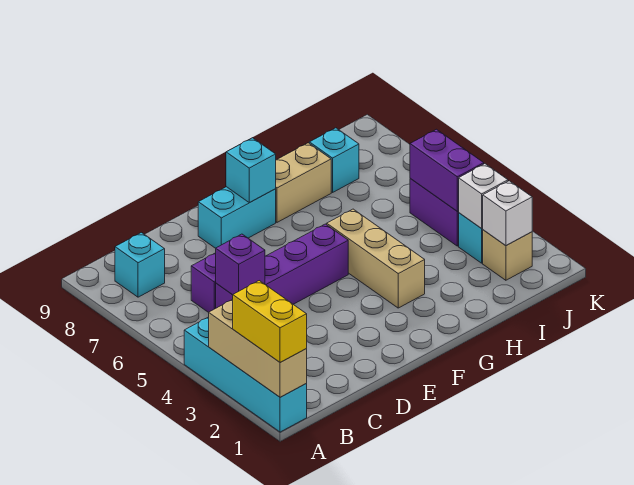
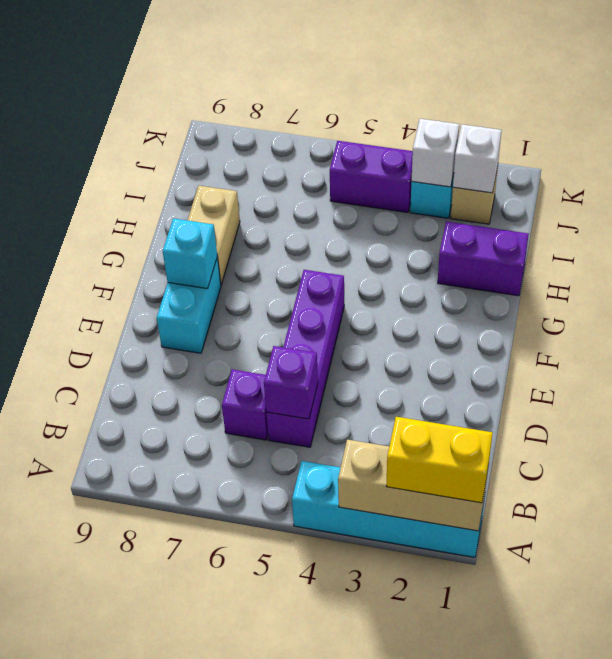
cyan 1x1 brick [115,233,165,297] -> none
tan 1x3 brick [327,209,425,308] -> none
cyan 1x1 brick [309,128,359,192] -> none
purple 1x2 brick [410,129,484,211] -> purple 1x2 brick moved to [438,222,529,296]

